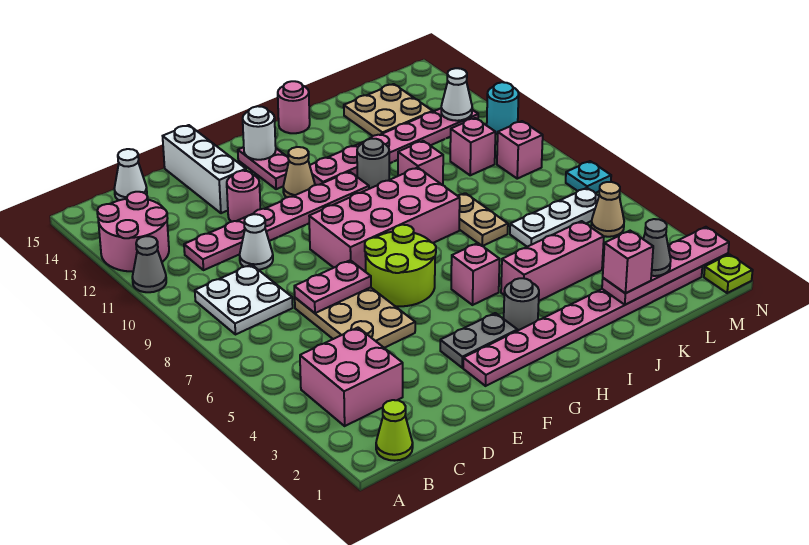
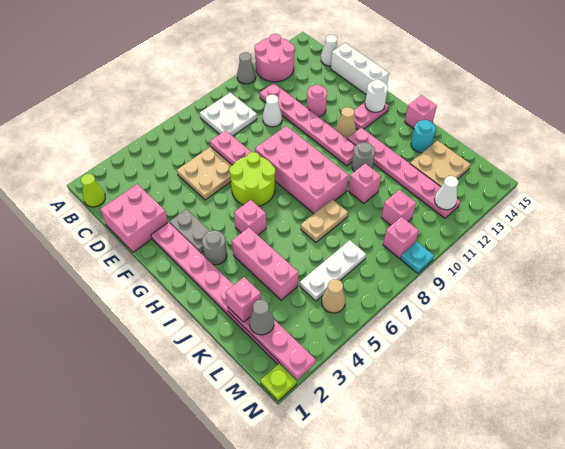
pink 2x2 brick [300,328,403,426] -> pink 2x2 brick moved to [100,184,168,252]
white 1x3 brick [163,125,246,213] -> white 1x3 brick turned to [331,43,389,94]
pink 1x1 round brick [278,81,310,133] -> pink 1x1 brick [405,95,437,129]
white 1x3 plate [510,188,599,247] -> white 1x3 plate turned to [300,240,366,301]
cyan 1x1 plate [566,161,611,193] -> cyan 1x1 plate moved to [401,242,434,273]
cyan 1x1 round brick [487,82,519,134] -> cyan 1x1 round brick moved to [411,120,436,153]

